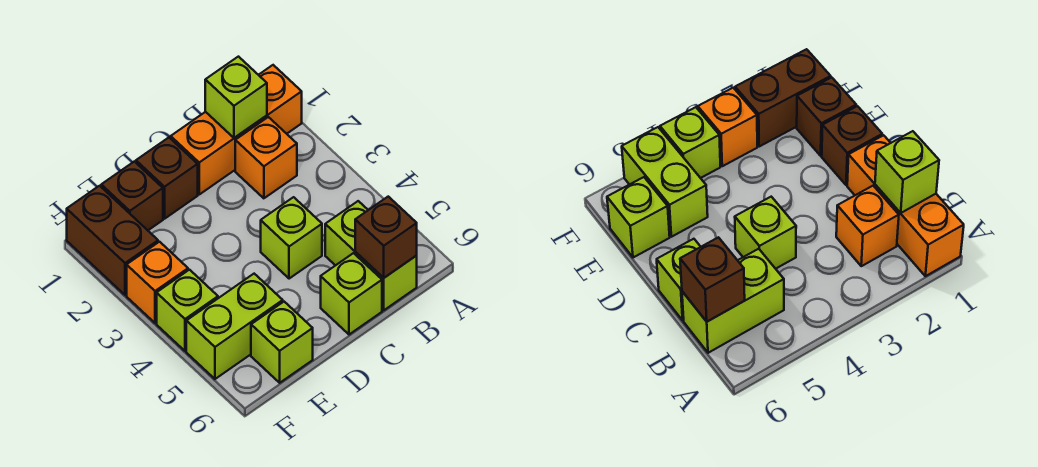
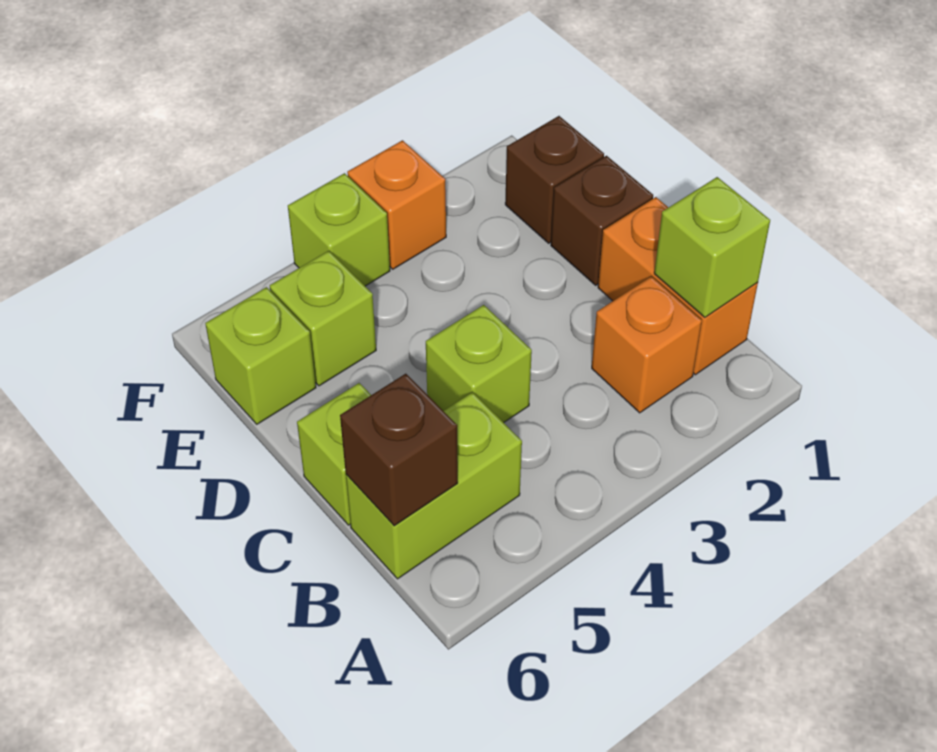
orange 1x3 brick [171,65,302,194] -> orange 1x2 brick [598,197,758,375]
lime 1x2 brick [186,274,283,379] -> lime 1x1 brick [270,251,376,386]
brown 1x2 brick [67,186,158,295] -> none

